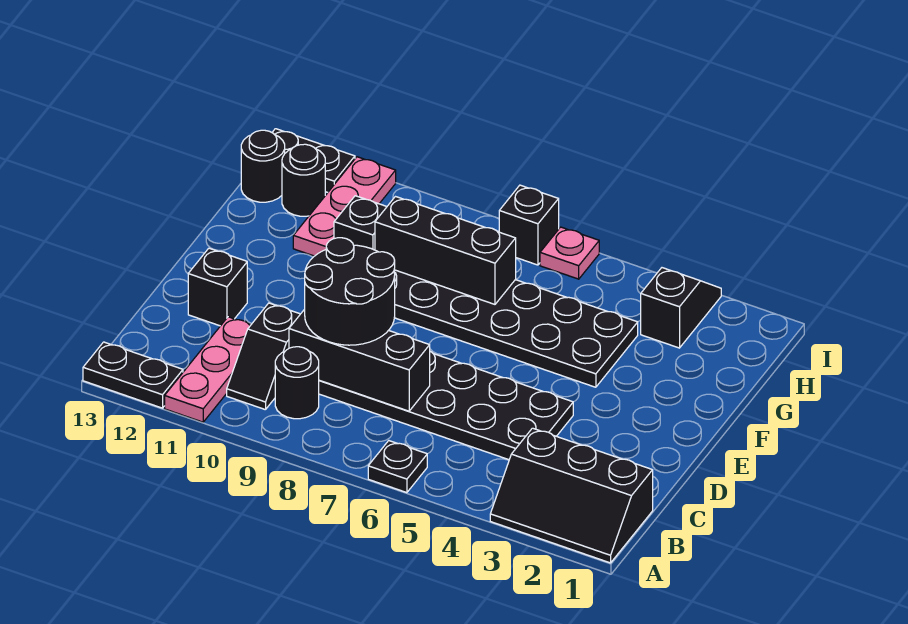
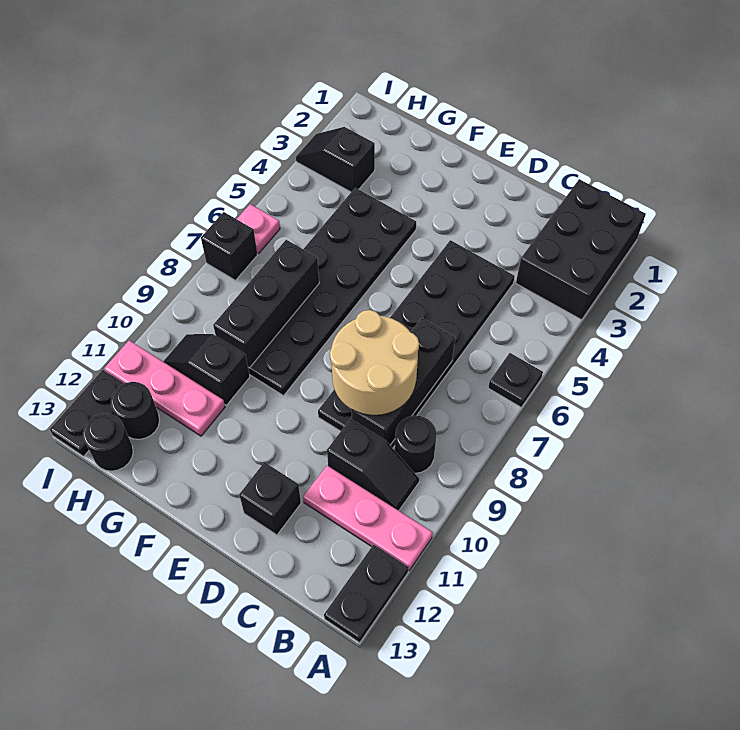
black 2x3 slope [490,428,653,563] -> black 2x3 brick [516,179,646,320]
black 2x2 round brick [305,238,395,345] -> tan 2x2 round brick [330,310,419,415]

